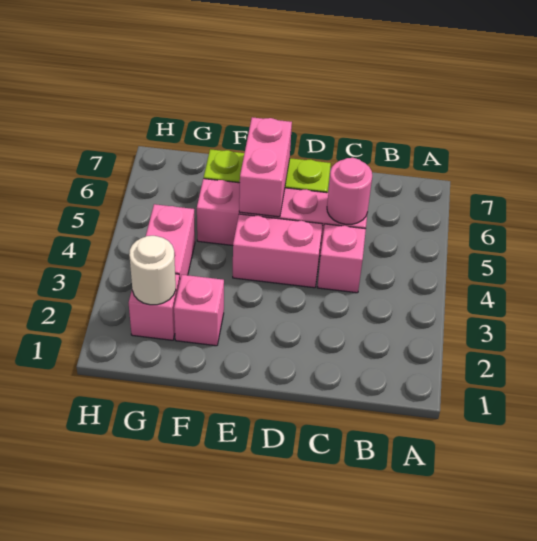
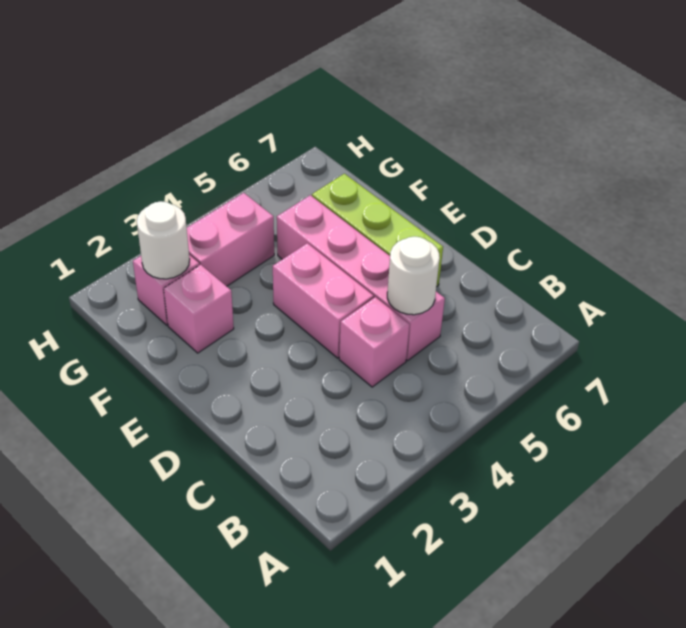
pink 1x1 round brick [327,158,372,224] -> white 1x1 round brick [387,236,440,315]
pink 1x2 brick [239,117,292,217] -> none

